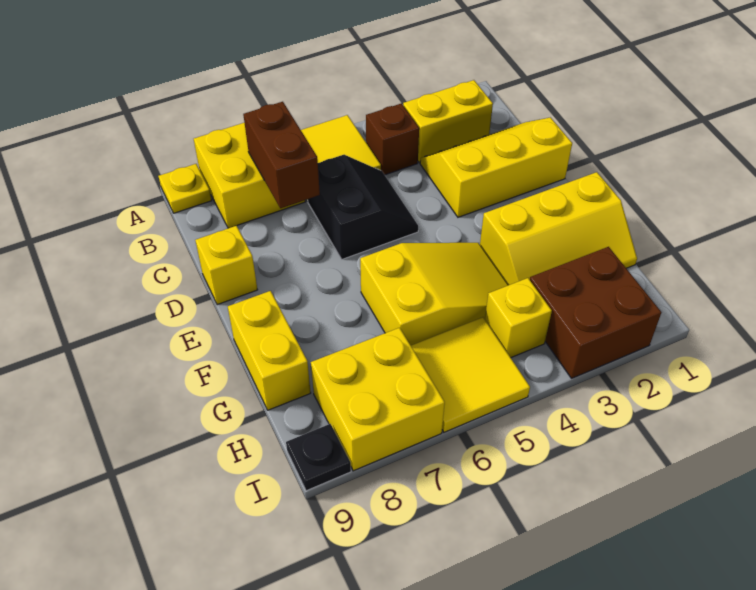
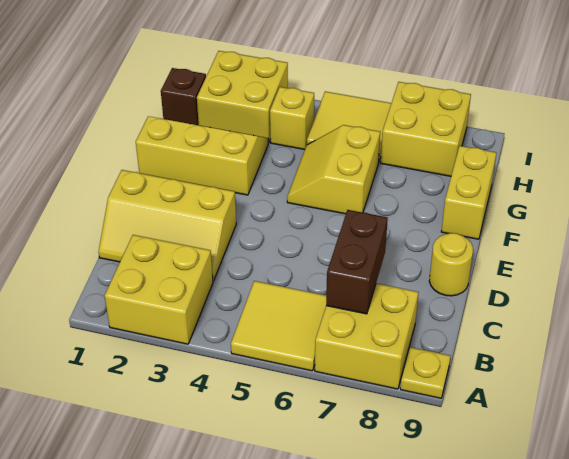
yellow 1x2 brick [403,80,493,163] -> yellow 2x2 brick [105,235,213,344]
brown 1x1 brick [366,104,419,175] -> brown 1x1 brick moved to [161,68,206,125]
black 2x2 slope [308,155,418,259] -> none
yellow 1x1 brick [195,226,257,305] -> yellow 1x1 round brick [429,233,473,296]
yellow 2x3 slope [360,243,508,345] -> yellow 2x2 slope [287,125,380,214]
brown 2x2 brick [530,247,661,378] -> yellow 2x2 brick [197,51,288,143]
black 1x1 plate [286,424,351,491] -> none

